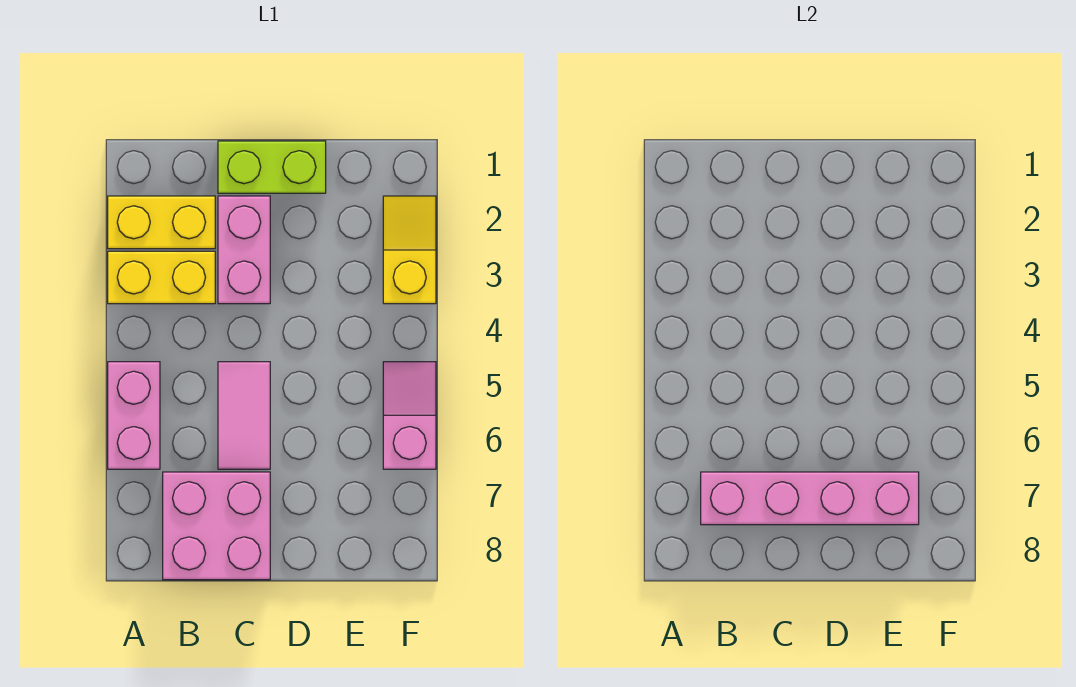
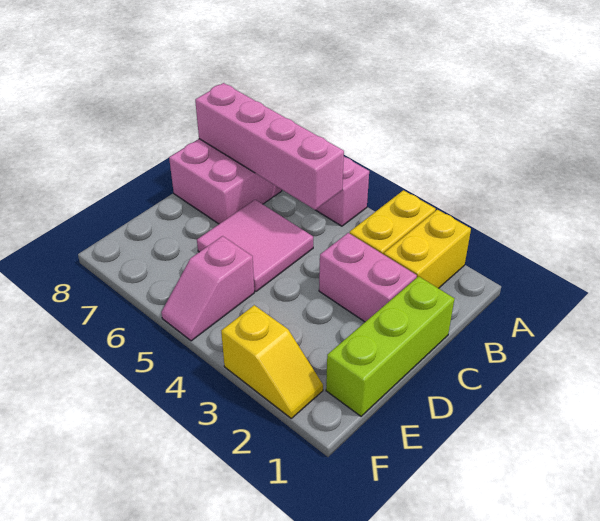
pink 1x4 brick [701,472,919,525] -> pink 1x4 brick turned to [195,83,344,210]
lime 1x2 brick [218,141,326,193] -> lime 1x3 brick [326,276,455,416]
pink 1x2 tile [218,362,270,469] -> pink 2x2 tile [197,200,313,292]
pink 1x2 slope [383,362,436,469] -> pink 1x2 slope turned to [161,236,254,341]

